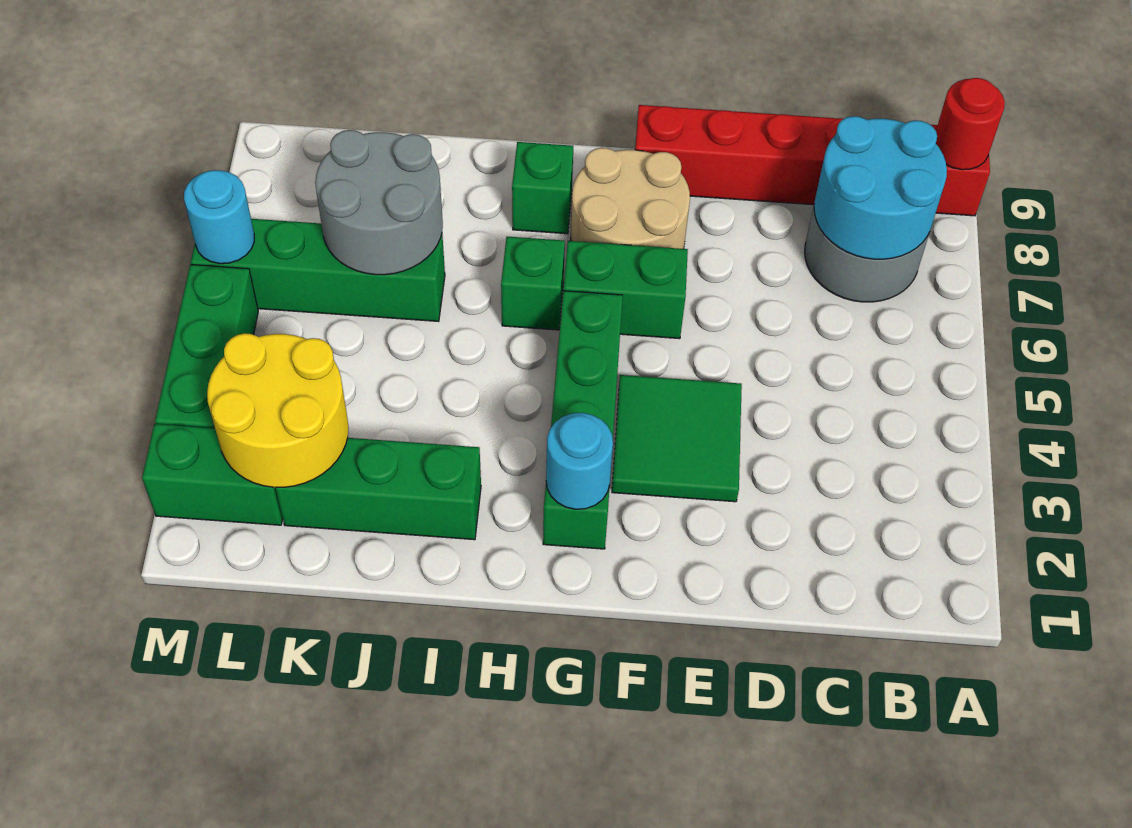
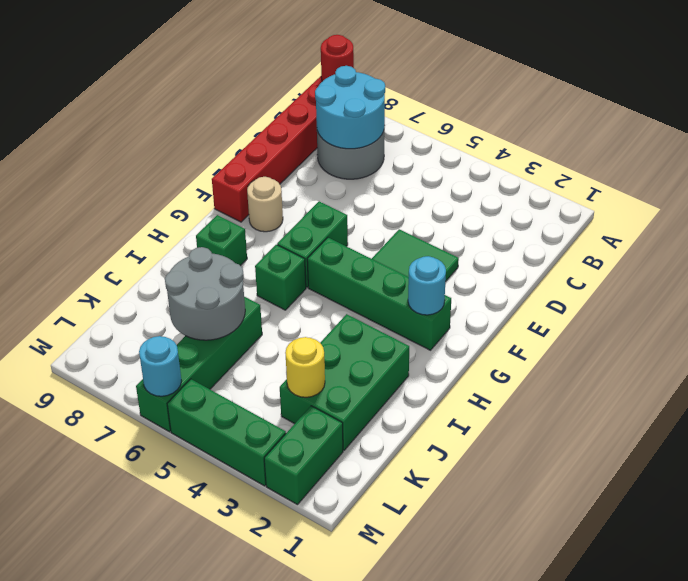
tan 2x2 round brick [571,148,690,249] -> tan 1x1 round brick [247,177,283,232]
green 1x3 brick [276,438,481,540] -> green 2x3 brick [280,314,409,450]
yellow 2x2 round brick [207,333,349,487] -> yellow 1x1 round brick [285,337,325,397]

